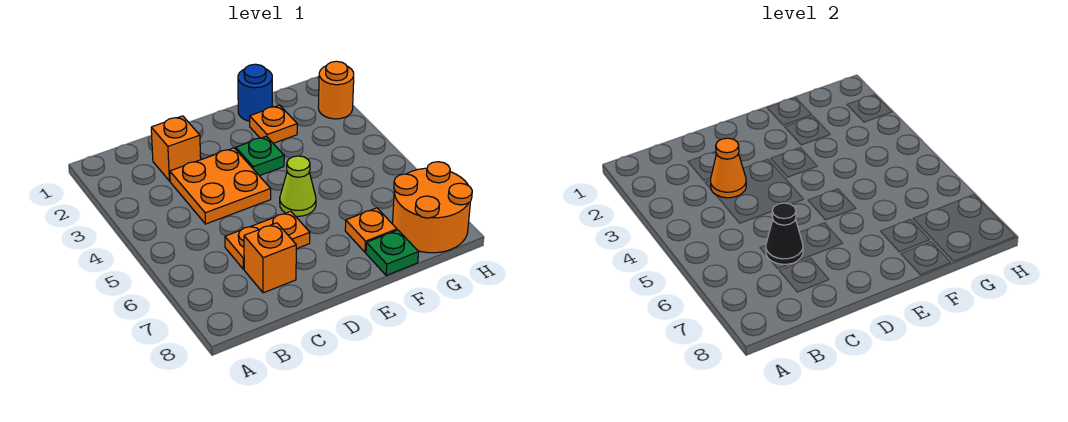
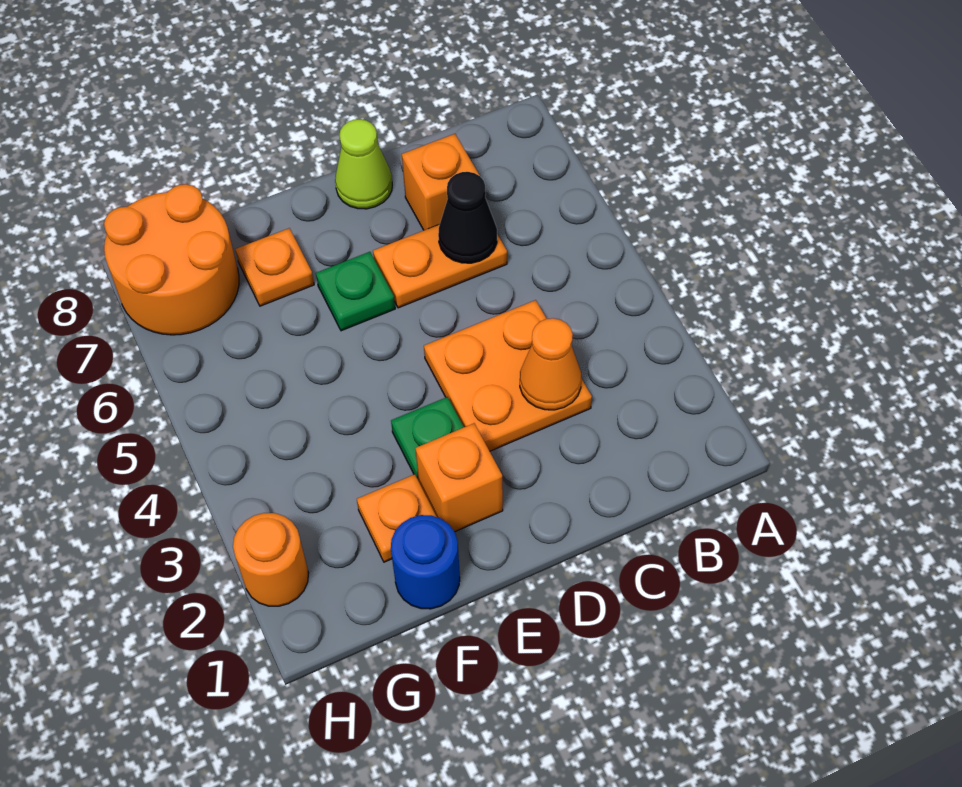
orange 1x1 brick [151,116,201,181] -> orange 1x1 brick moved to [415,423,503,532]
lime 1x1 cone [280,156,316,216] -> lime 1x1 cone moved to [335,119,392,209]
green 1x1 plate [366,230,419,276] -> green 1x1 plate moved to [316,252,395,331]

